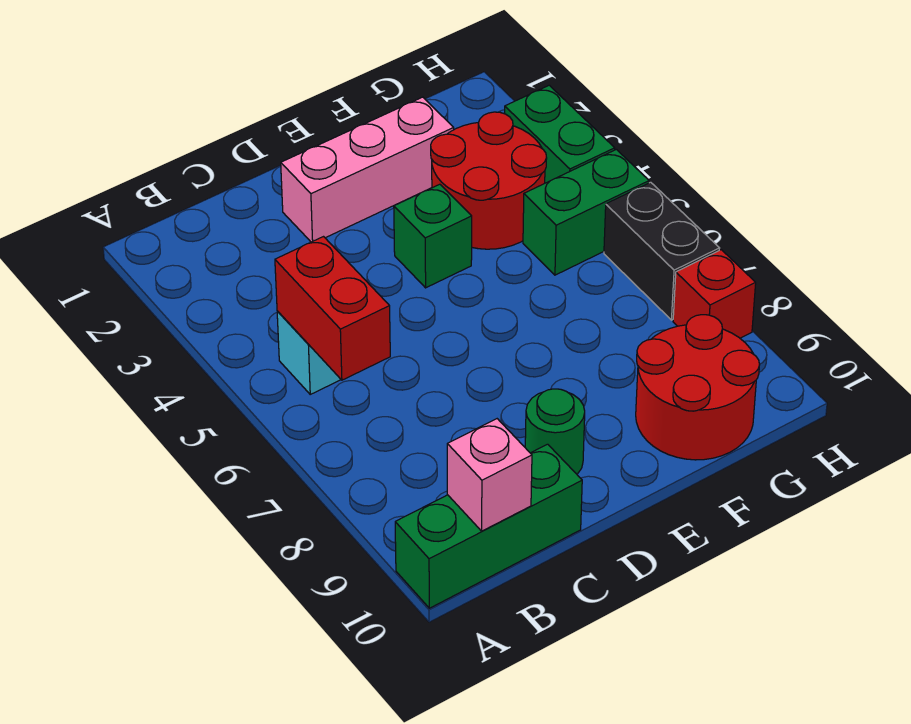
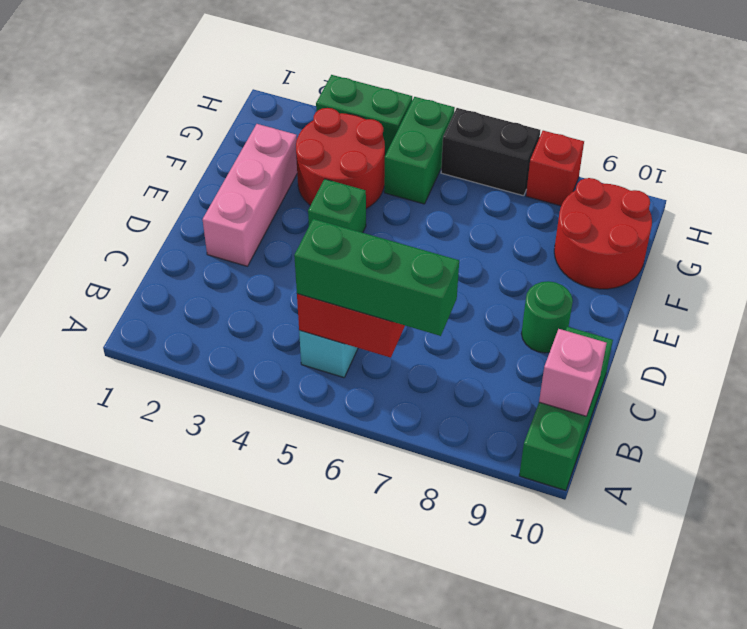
none -> green 1x3 brick [294,219,459,336]

